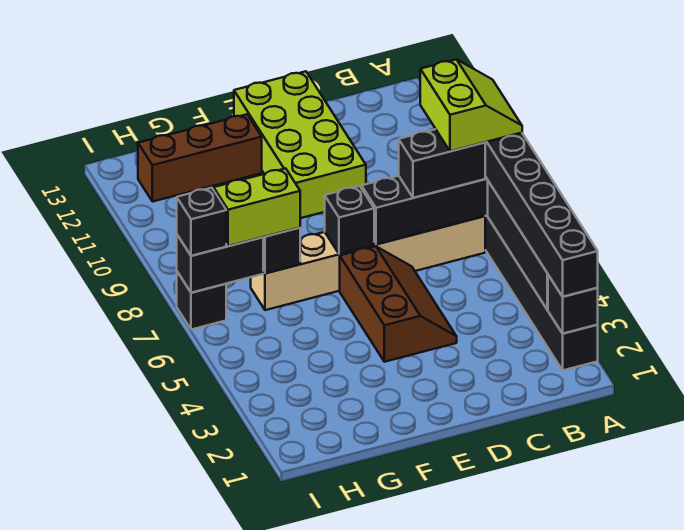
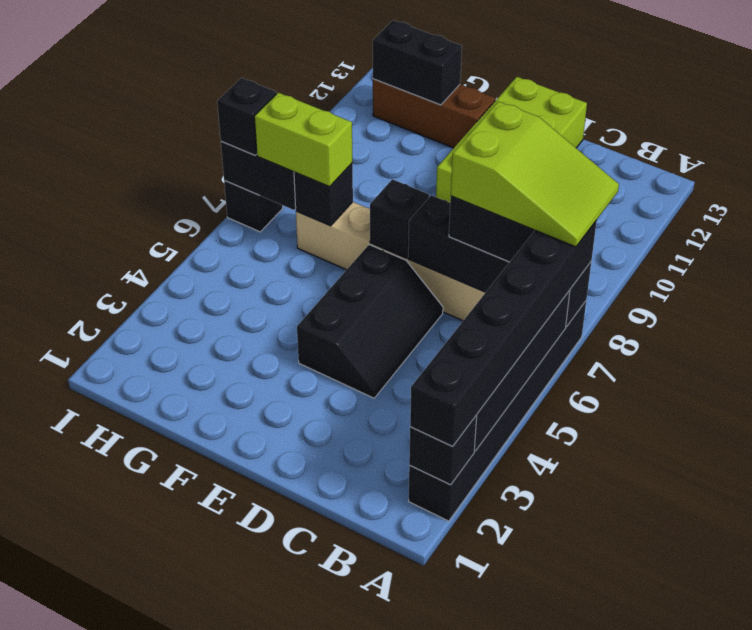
lime 2x2 slope [420,59,522,151] -> lime 2x3 slope [451,101,619,247]
brown 2x3 slope [340,246,457,362] -> black 2x3 slope [297,245,443,398]
none -> black 1x2 brick [373,20,462,105]

